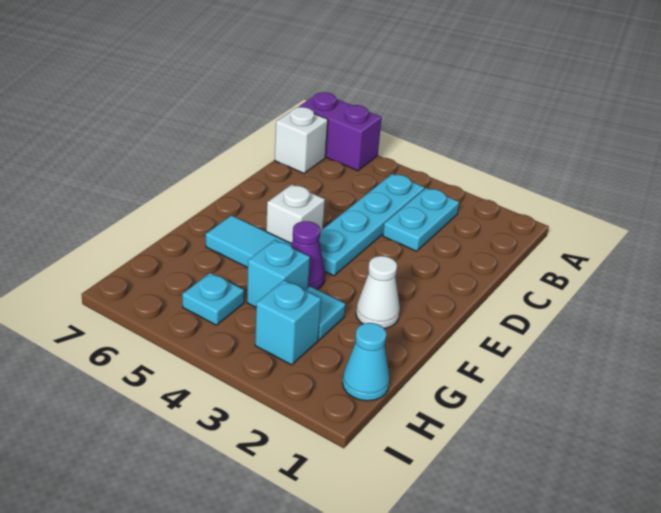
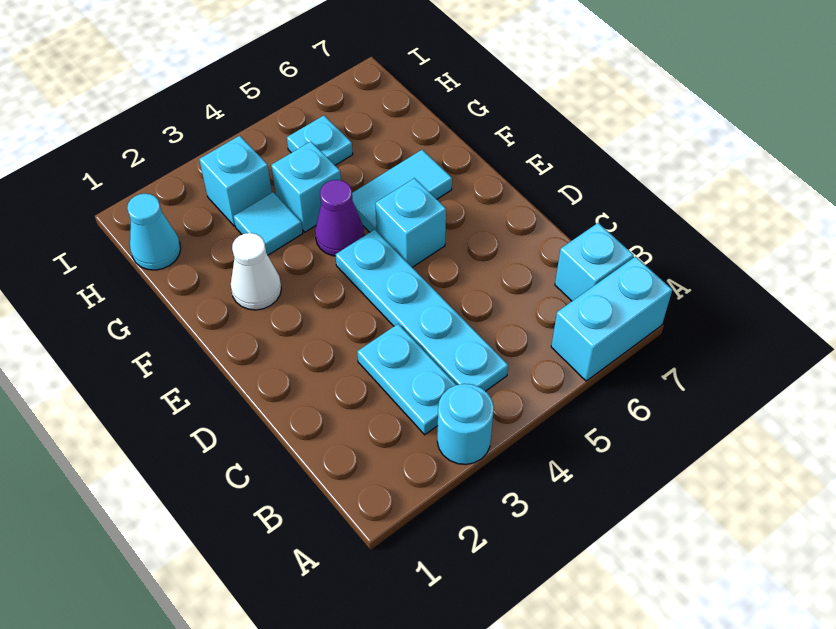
none -> cyan 1x1 round brick [437,384,494,464]
purple 1x2 brick [299,92,382,171] -> cyan 1x2 brick [551,257,672,381]
white 1x1 brick [275,107,328,173] -> cyan 1x1 brick [555,223,634,301]
white 1x1 brick [266,184,325,244] -> cyan 1x1 brick [375,178,446,267]

